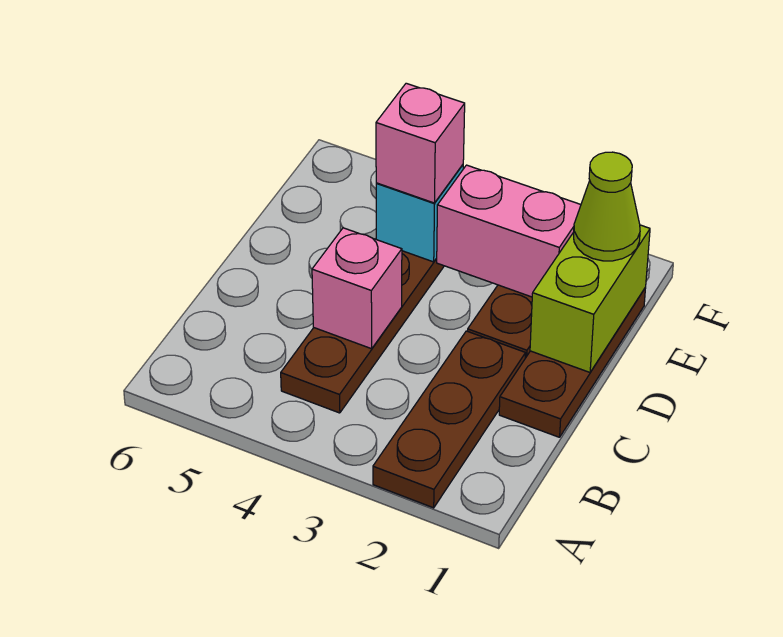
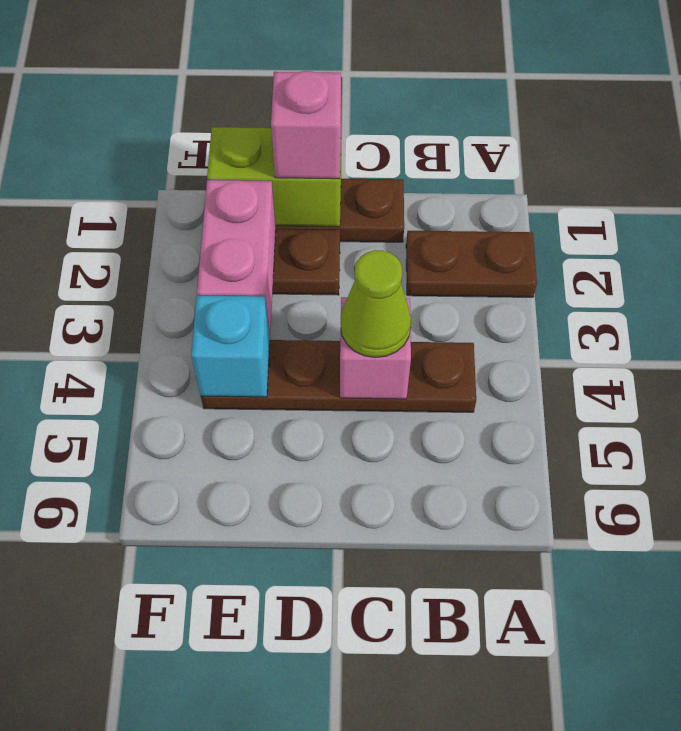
brown 1x3 plate [373,331,526,508] -> brown 1x2 plate [406,231,537,297]
lime 1x1 cone [574,152,640,261] -> lime 1x1 cone moved to [341,250,411,358]
pink 1x1 brick [376,83,465,203] -> pink 1x1 brick moved to [271,71,341,179]

